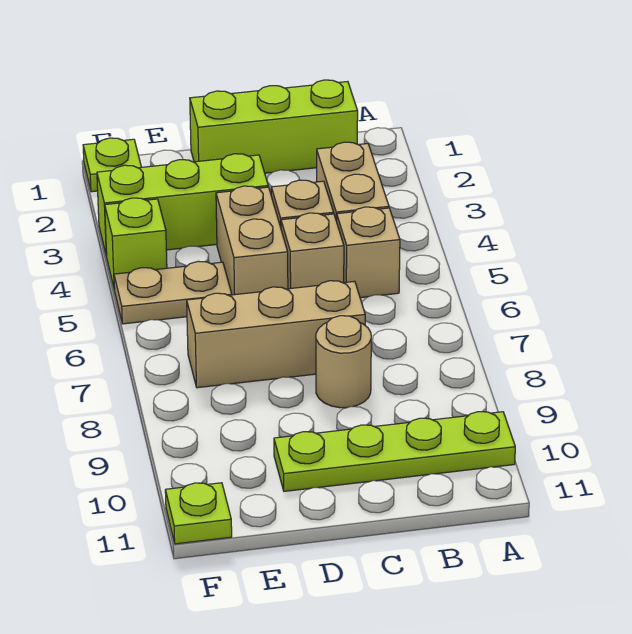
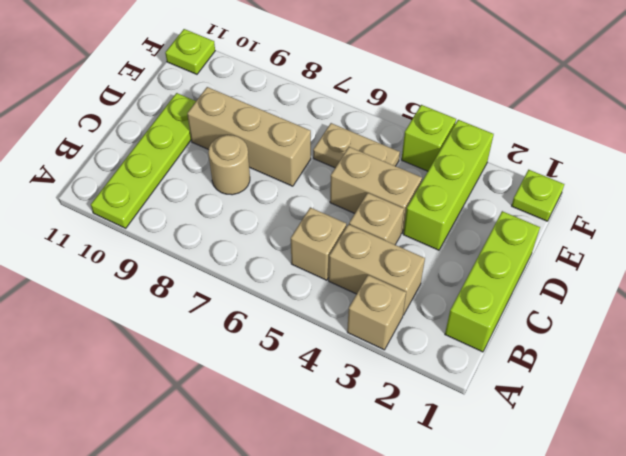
tan 1x1 brick [281,213,344,289] -> tan 1x1 brick moved to [347,275,406,350]
tan 1x3 brick [187,281,365,388] -> tan 1x3 brick turned to [187,87,311,186]
tan 1x2 plate [114,261,232,324] -> tan 1x2 plate turned to [313,123,400,168]

